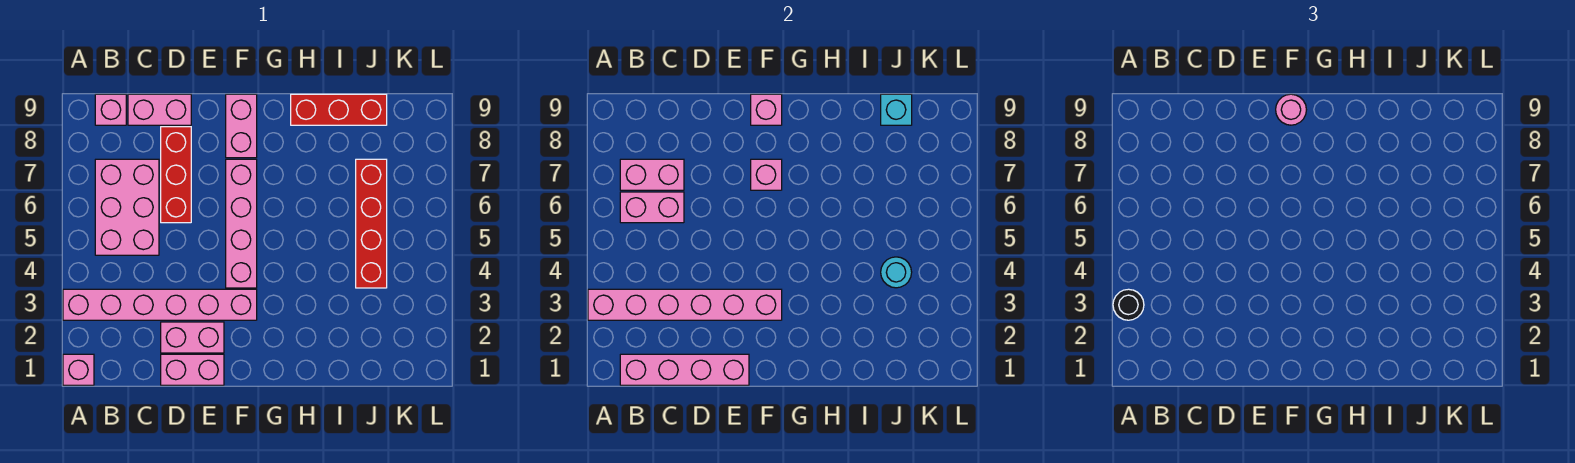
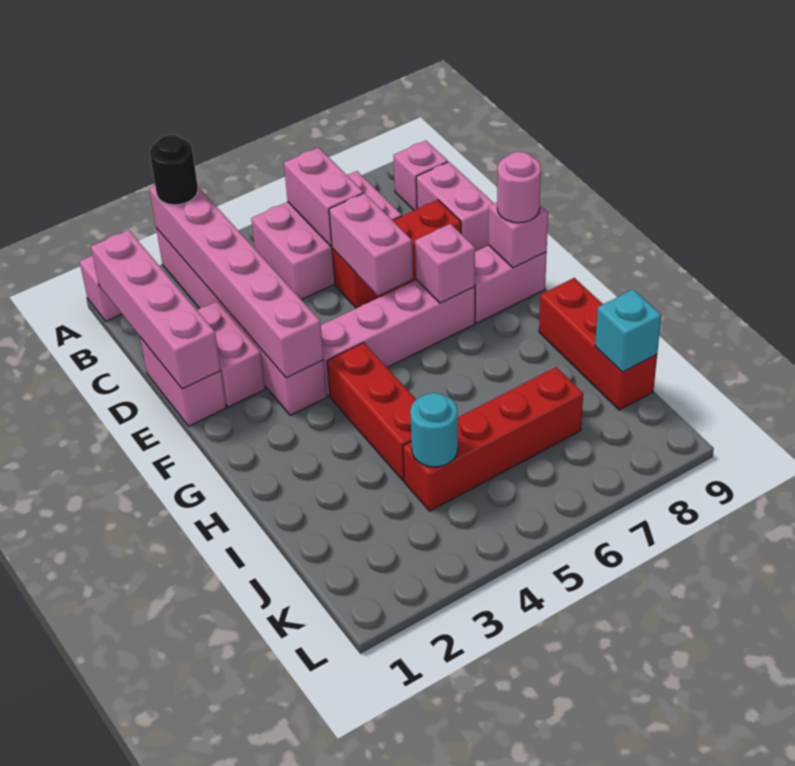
pink 1x2 brick [620,159,684,190] -> pink 1x2 brick moved to [329,193,413,296]
none -> red 1x3 brick [327,343,416,481]

